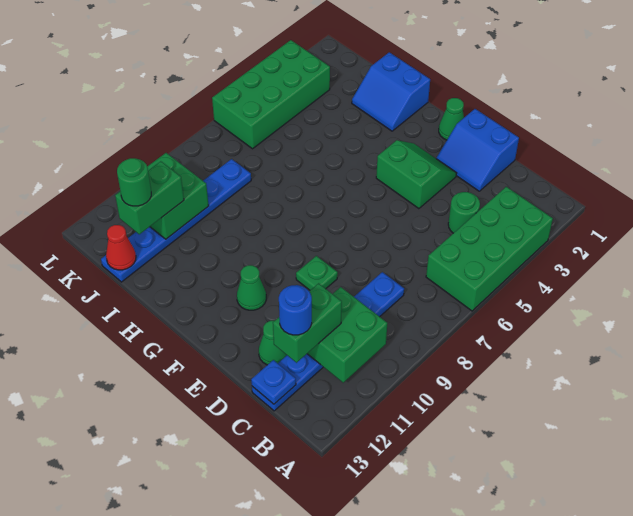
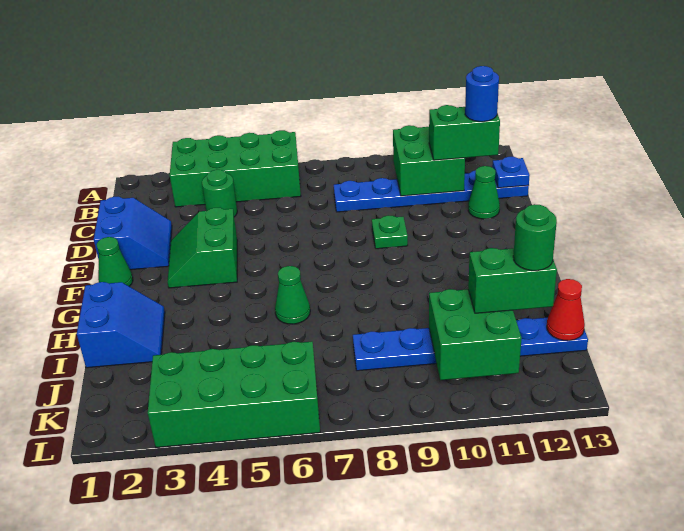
green 1x1 cone [237,265,266,310] -> green 1x1 cone moved to [275,266,310,324]

